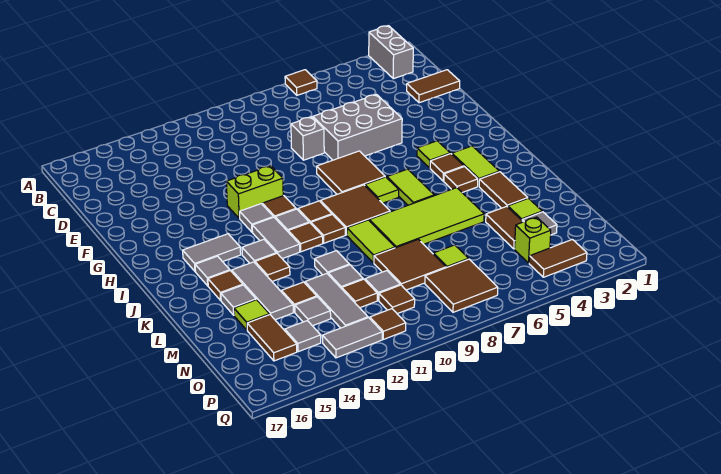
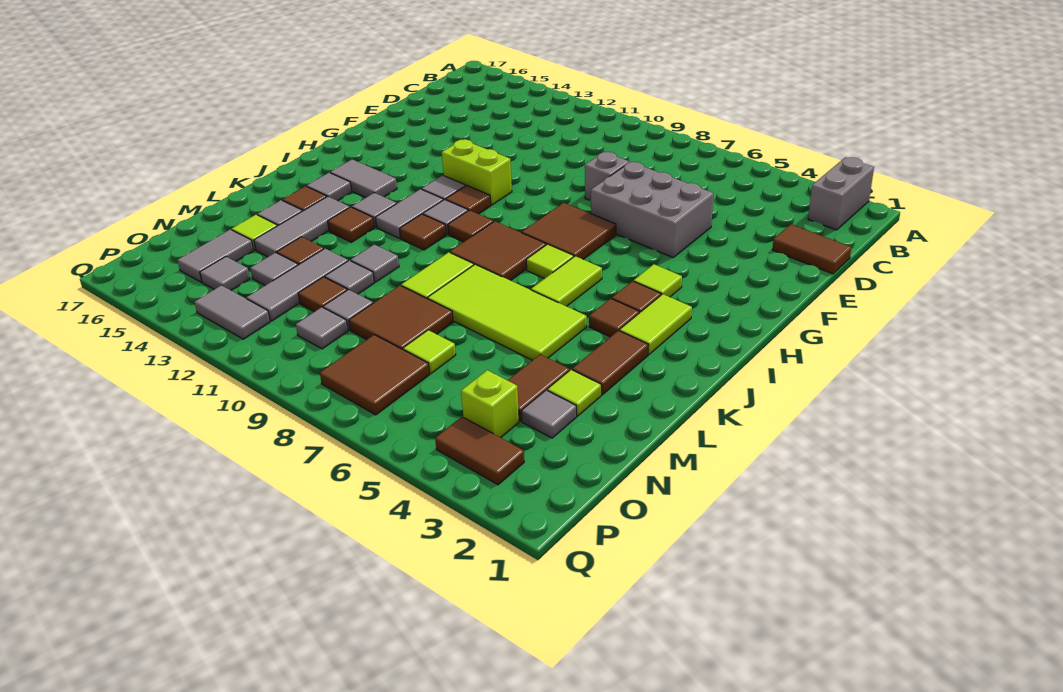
brown 1x1 tile [285,70,317,95] -> none
brown 1x1 tile [311,215,345,243] -> none
brown 1x2 tile [247,315,297,361] -> grey 1x2 tile [178,229,254,282]
brown 1x1 tile [379,285,415,314] -> grey 1x1 tile [296,307,348,349]
brown 1x1 tile [370,309,406,339] -> none

